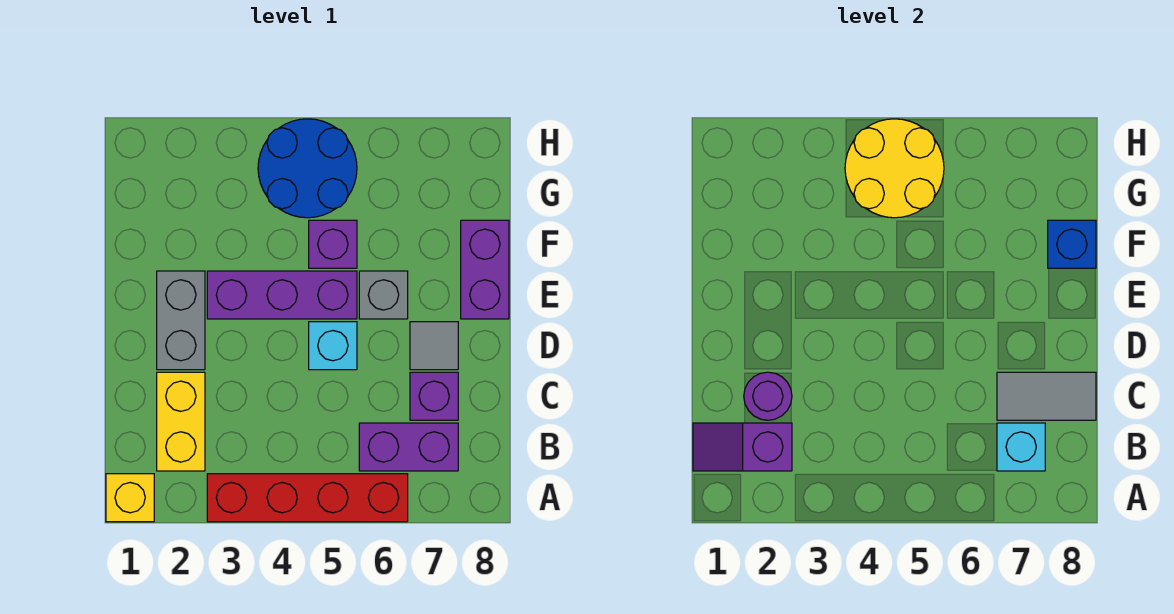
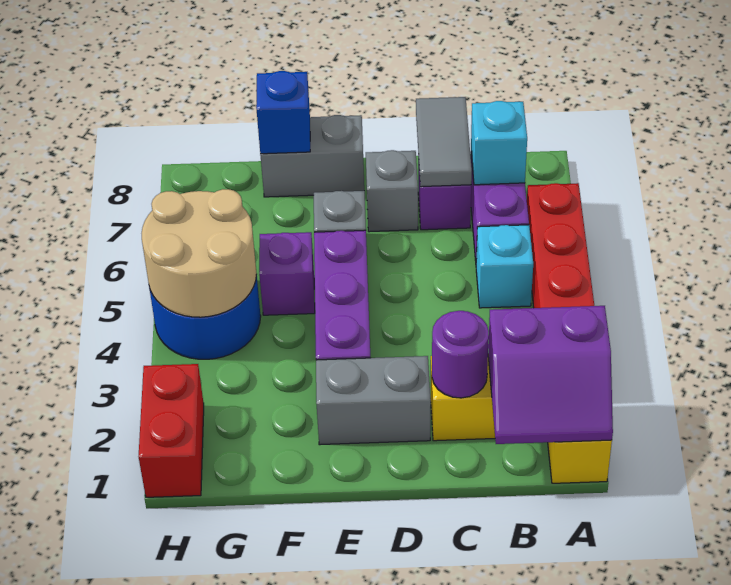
purple 1x2 slope [693,423,792,471] -> purple 2x2 slope [488,306,613,444]
cyan 1x1 brick [309,322,357,370] -> cyan 1x1 brick moved to [476,225,533,308]
grey 1x1 tile [410,322,458,370] -> grey 1x1 brick [366,150,418,232]
purple 1x2 brick [461,220,509,319] -> grey 1x2 brick [260,115,364,197]
yellow 2x2 round brick [845,119,944,218] -> tan 2x2 round brick [142,189,257,317]
none -> red 1x2 brick [138,364,204,497]

